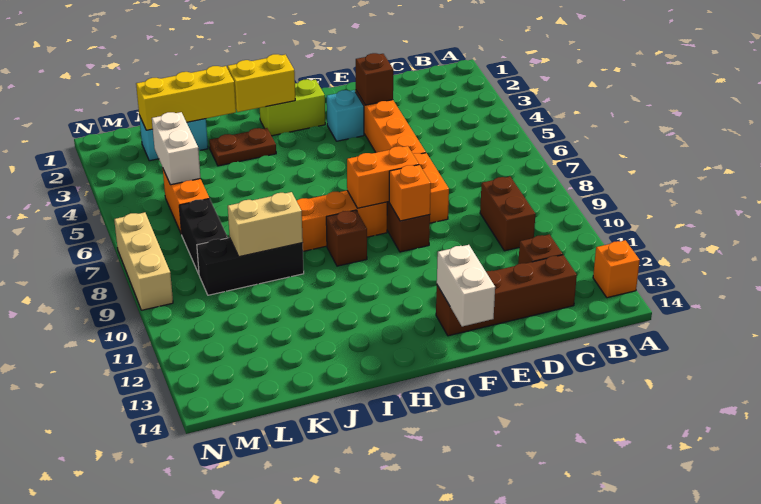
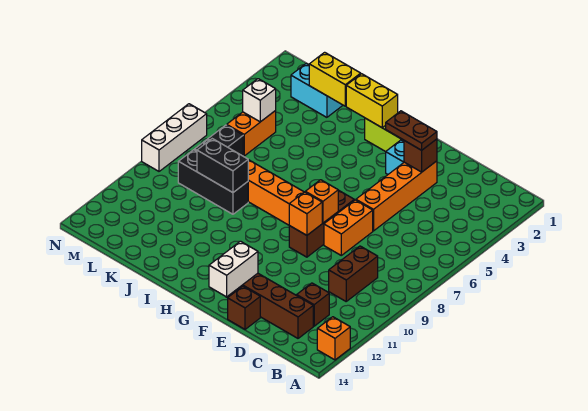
orange 1x2 brick [347,146,419,208] -> orange 1x1 brick [306,180,338,223]
brown 1x1 brick [326,210,367,266] -> brown 1x1 brick moved to [228,286,260,329]
brown 1x2 plate [209,128,276,166] -> brown 1x2 plate moved to [386,111,437,150]
yellow 1x3 brick [136,66,236,130] -> yellow 1x2 brick [309,52,361,106]
tan 1x2 brick [228,192,303,257] -> black 1x2 brick [197,139,248,193]
white 1x2 brick [152,112,201,185] -> white 1x1 brick [243,79,276,122]
tan 1x3 brick [114,212,173,310] -> white 1x3 brick [142,104,207,171]

